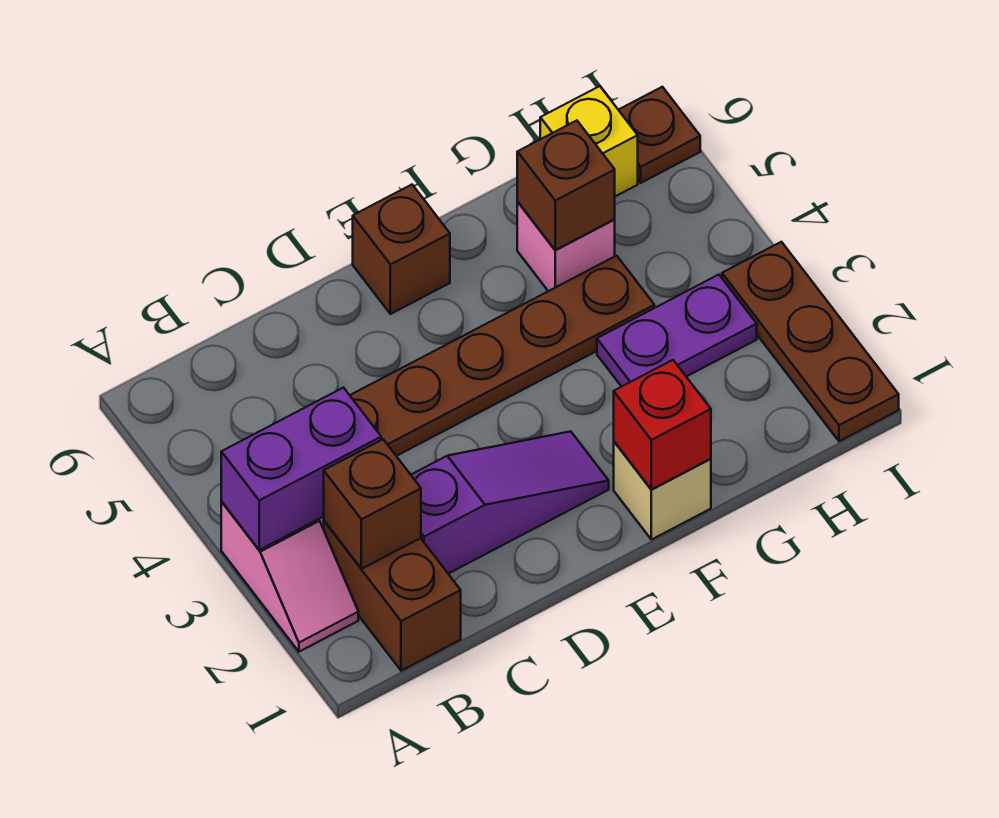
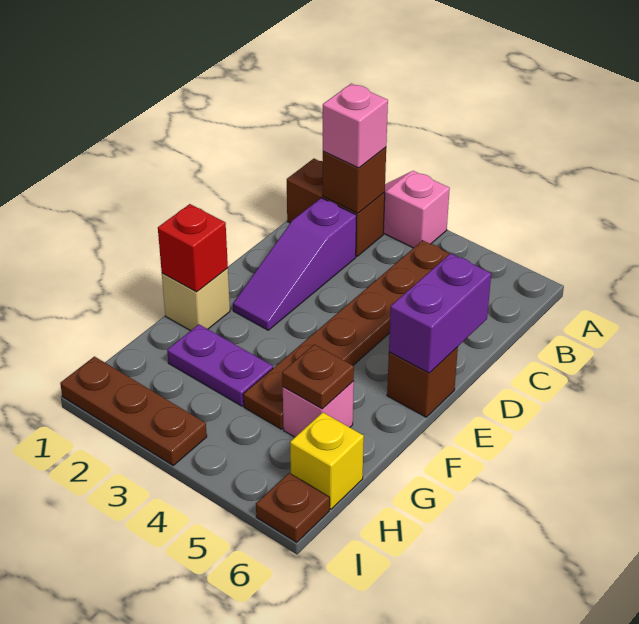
purple 1x2 brick [221,388,381,550] -> purple 1x2 brick moved to [389,253,491,373]
none -> pink 1x1 brick [323,84,388,168]
purple 1x2 plate [597,275,757,387] -> purple 1x2 plate turned to [167,325,273,406]
brown 1x1 brick [517,121,615,250] -> brown 1x1 plate [282,344,354,409]

